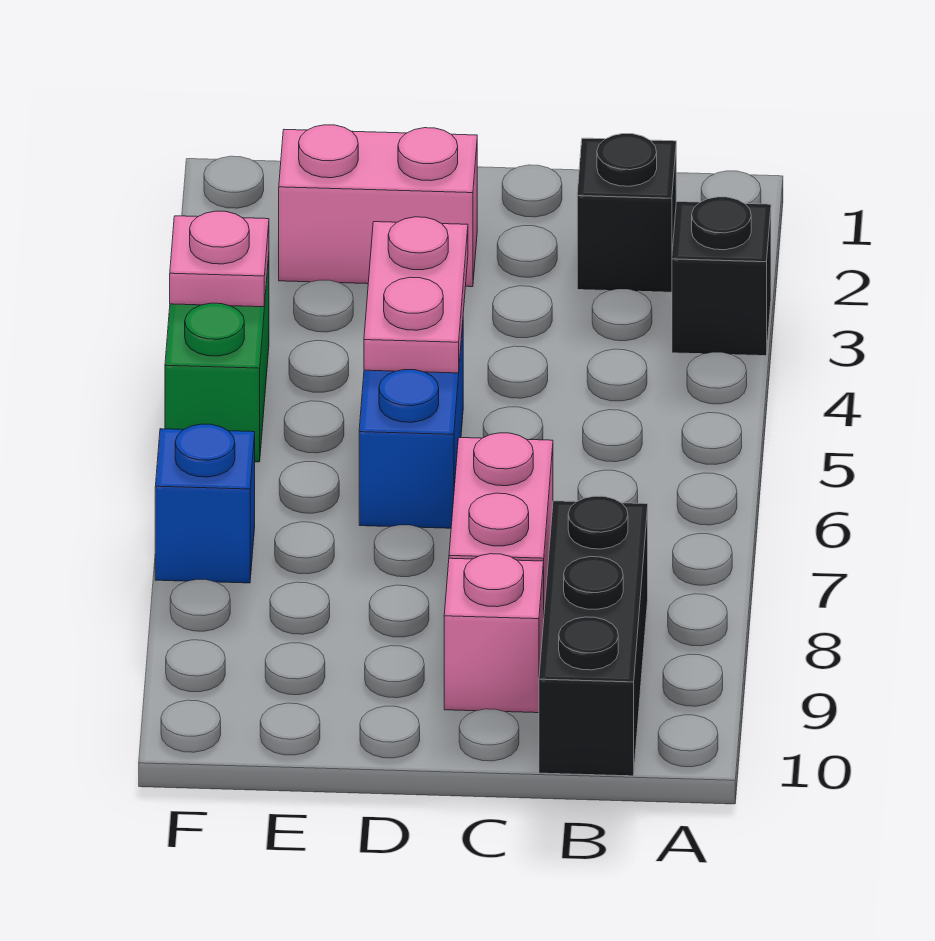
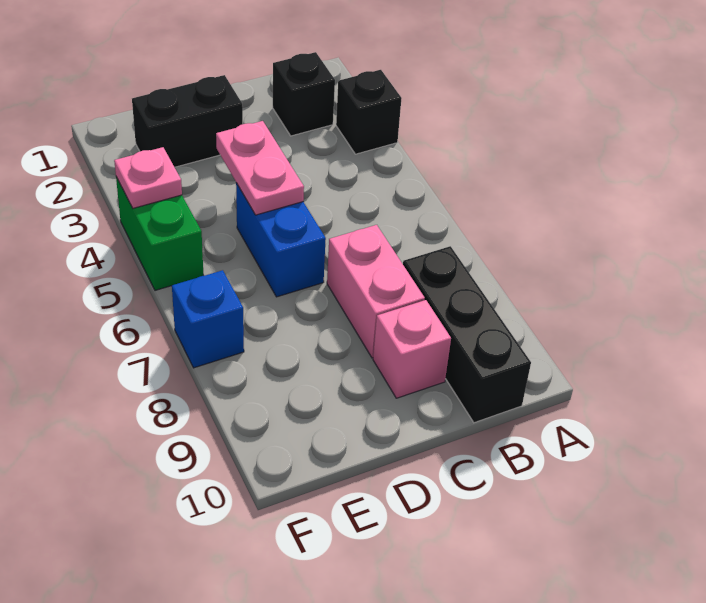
pink 1x2 brick [279,125,477,287] -> black 1x2 brick [132,75,243,167]

